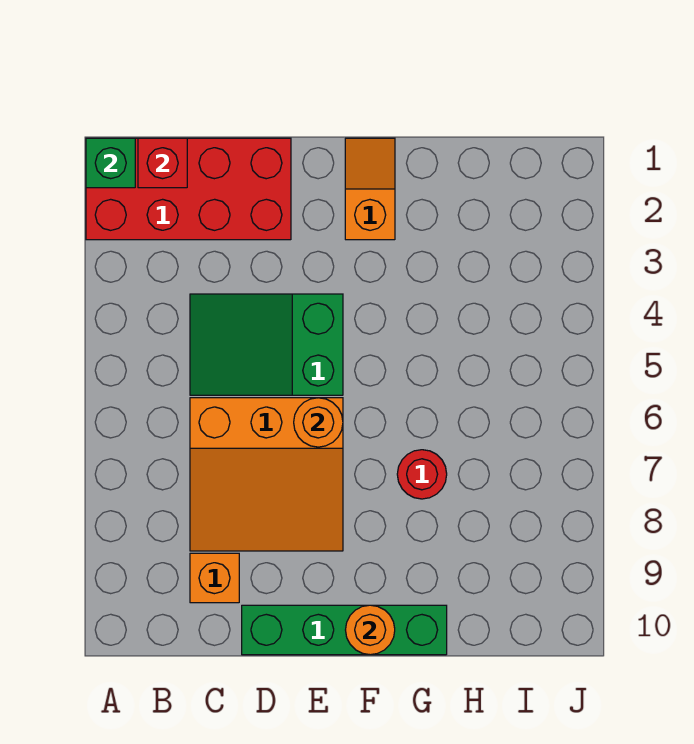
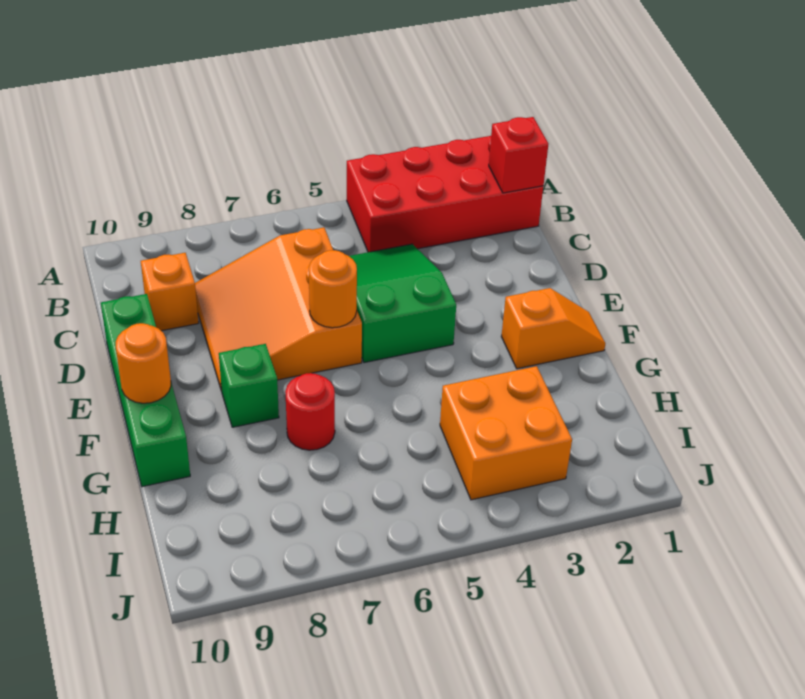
red 2x4 brick [86,138,291,240] -> red 2x4 brick turned to [347,136,543,252]
green 1x1 brick [86,138,135,188] -> green 1x1 brick moved to [219,344,279,427]
none -> orange 2x2 brick [440,366,572,500]

